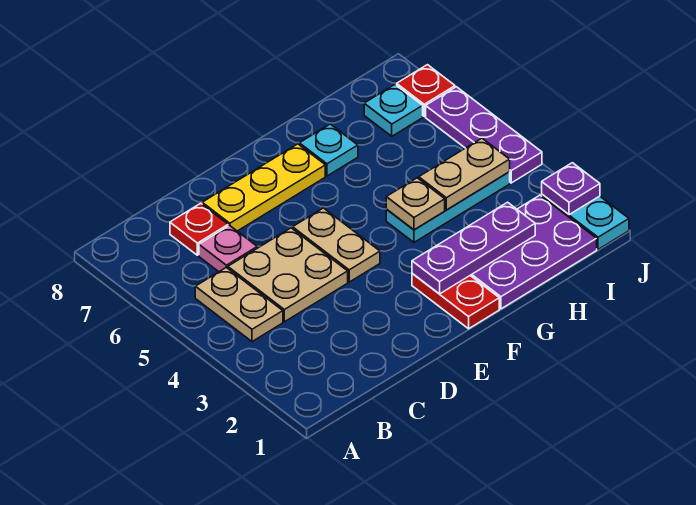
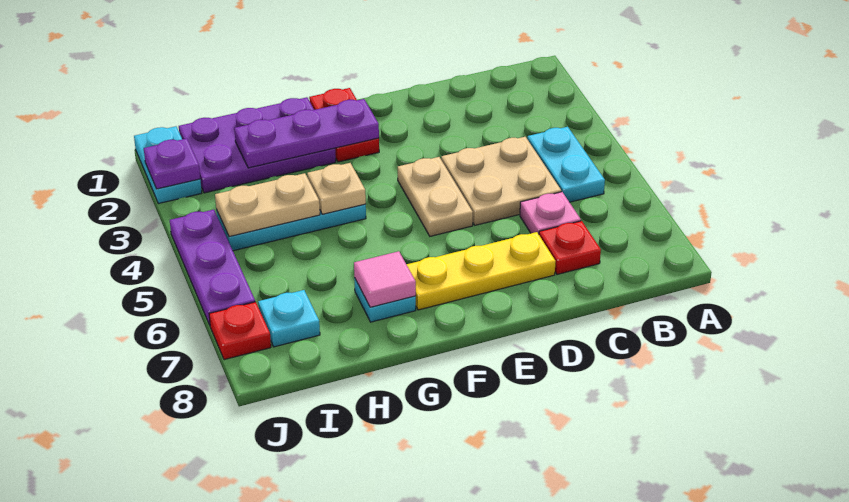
tan 1x2 plate [195,268,283,342] -> cyan 1x2 plate [527,127,605,202]
none -> pink 1x1 tile [354,251,416,307]

